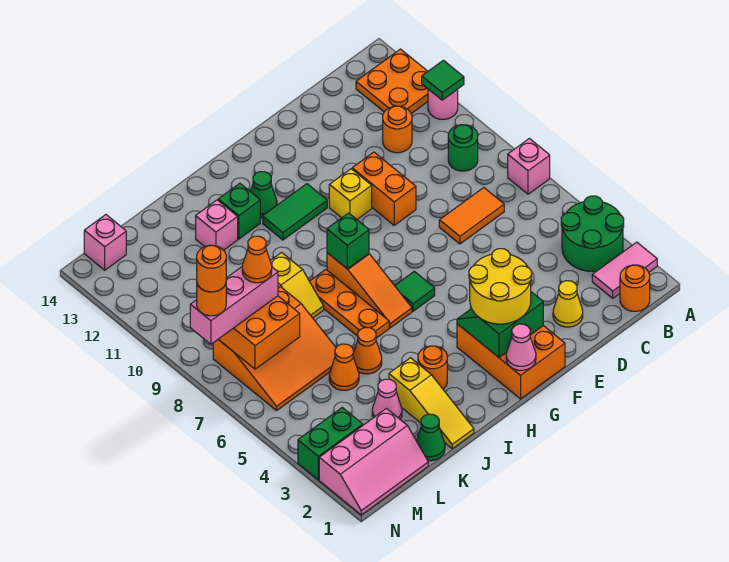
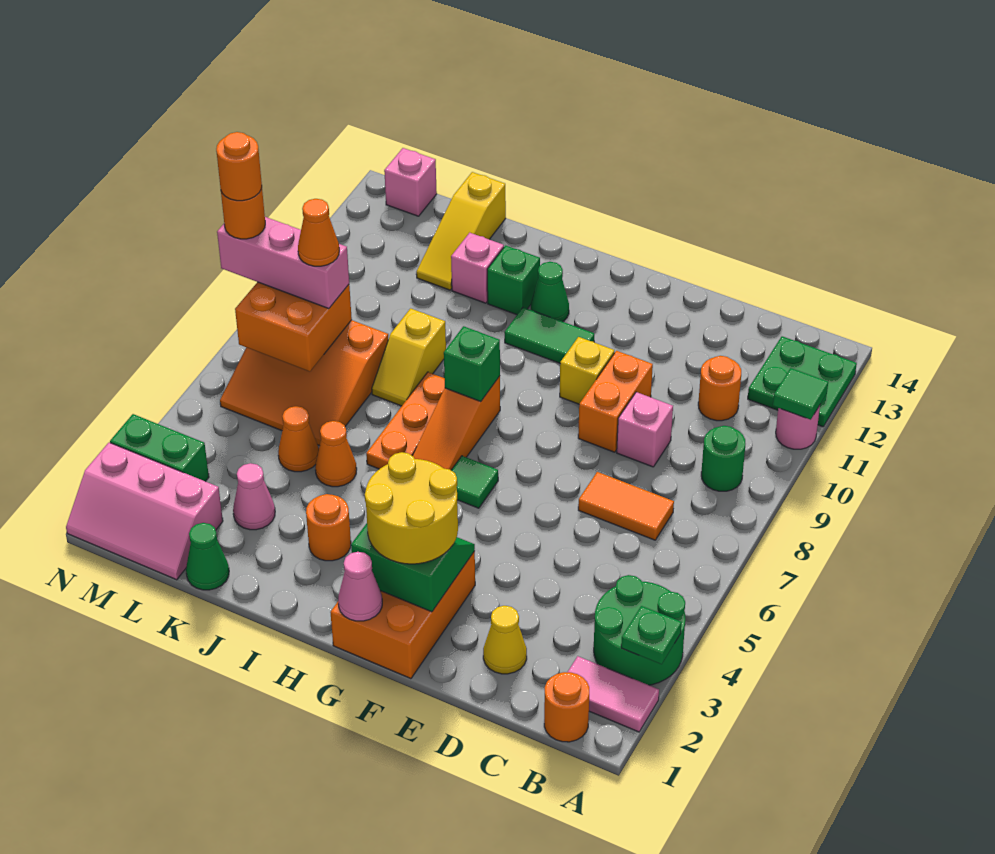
none -> green 1x1 plate [621,606,682,664]
pink 1x1 brick [508,138,550,194] -> pink 1x1 brick moved to [617,392,673,467]
orange 2x2 plate [356,49,428,113] -> green 2x2 plate [748,336,857,427]
yellow 1x3 slope [389,358,474,448] -> yellow 1x3 slope moved to [416,172,506,290]

